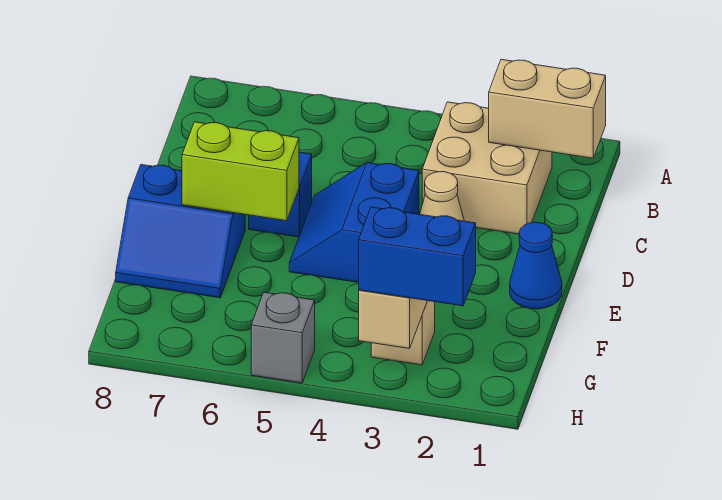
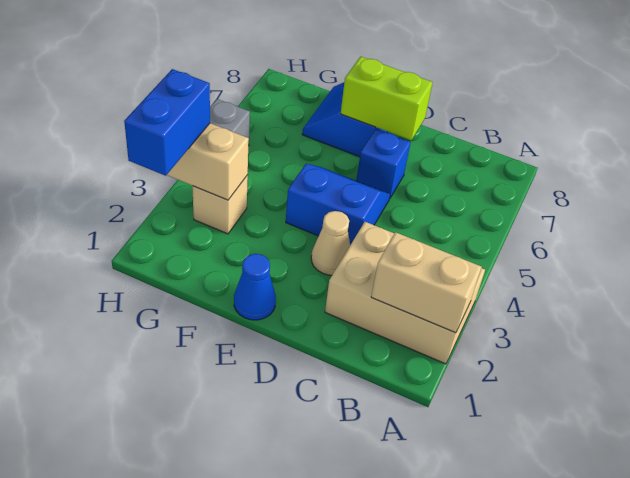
tan 1x2 brick [489,59,606,158] -> tan 1x2 brick turned to [371,232,481,333]
tan 2x2 brick [422,102,552,234] -> tan 2x3 brick [325,222,485,364]
lime 1x2 brick [182,122,299,221] -> lime 1x2 brick turned to [341,56,433,140]

